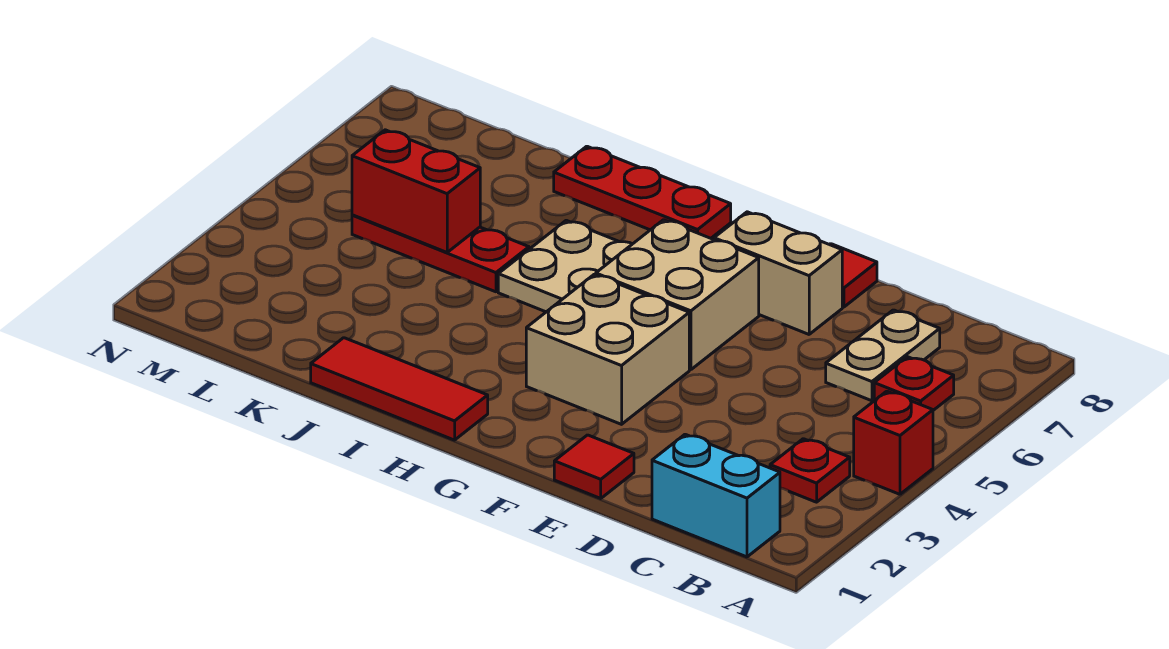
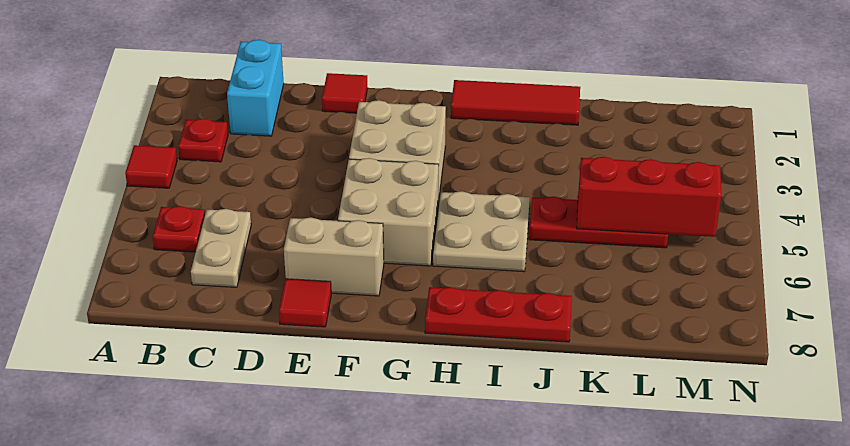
red 1x1 brick [854,391,933,494] -> red 1x1 tile [125,145,177,188]
cyan 1x2 brick [652,434,780,557] -> cyan 1x2 brick turned to [227,40,284,136]
red 1x2 brick [352,130,480,252] -> red 1x3 brick [577,157,721,237]

